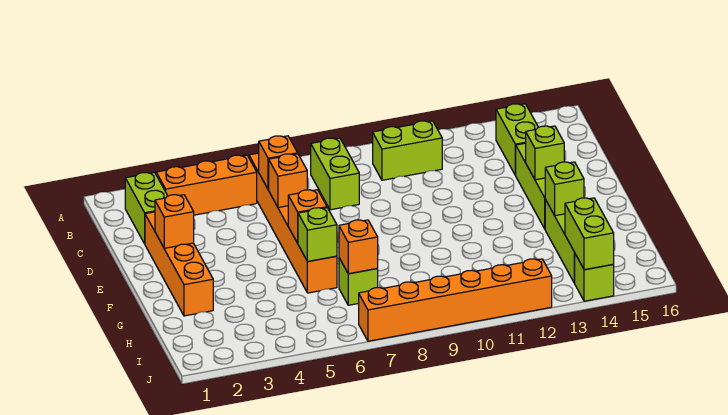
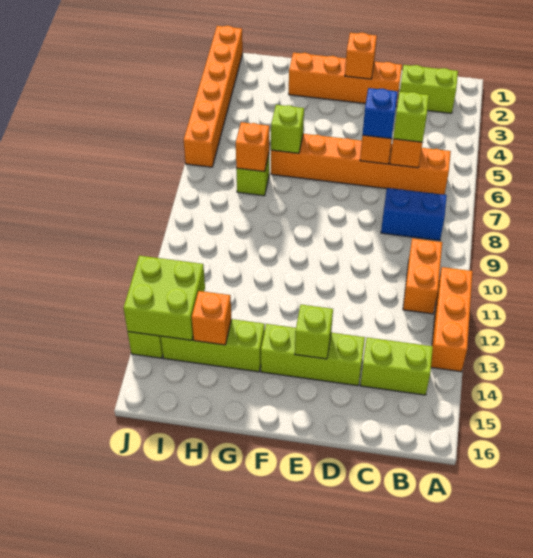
orange 1x3 brick [156,155,257,215] -> orange 1x3 brick moved to [431,267,473,372]
lime 1x2 brick [311,138,359,210] -> blue 1x2 brick [381,188,447,241]
lime 1x2 brick [373,121,442,180] -> orange 1x2 brick [403,238,442,314]
none -> blue 1x1 brick [362,88,398,139]
orange 1x1 brick [288,190,327,243] -> orange 1x1 brick moved to [192,291,231,345]
lime 1x1 brick [545,162,584,216] -> lime 1x1 brick moved to [393,92,429,142]
lime 1x2 brick [565,198,614,270] -> lime 2x2 brick [124,256,205,340]
orange 1x6 brick [359,259,552,341] -> orange 1x6 brick moved to [184,26,243,167]

